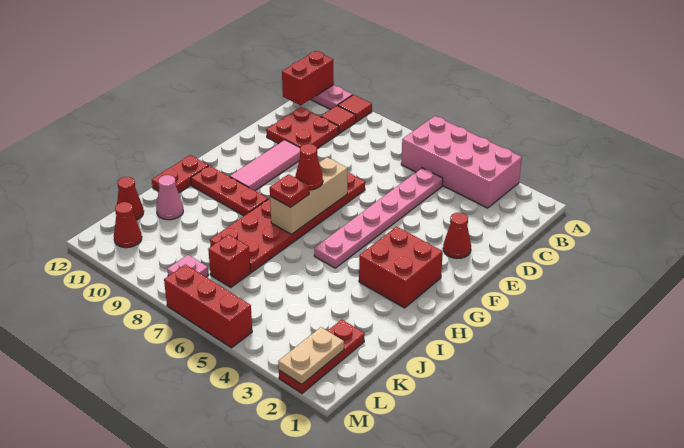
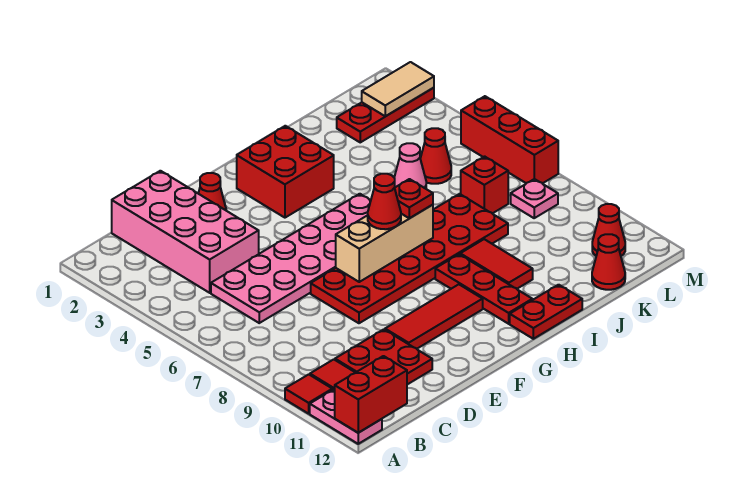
pink 2x4 brick [401,116,522,208] -> pink 2x4 brick moved to [112,171,259,293]
pink 1x6 plate [314,168,443,268] -> pink 2x6 plate [211,194,371,323]
pink 1x3 tile [230,140,300,190] -> red 1x3 tile [385,284,483,349]
none -> red 1x2 tile [460,239,533,289]
pink 1x1 cone [156,175,183,220] -> pink 1x1 cone moved to [394,143,426,189]
none -> red 1x1 cone [420,128,451,184]
tan 1x2 plate [278,327,344,384] -> tan 1x2 tile [362,62,434,116]

